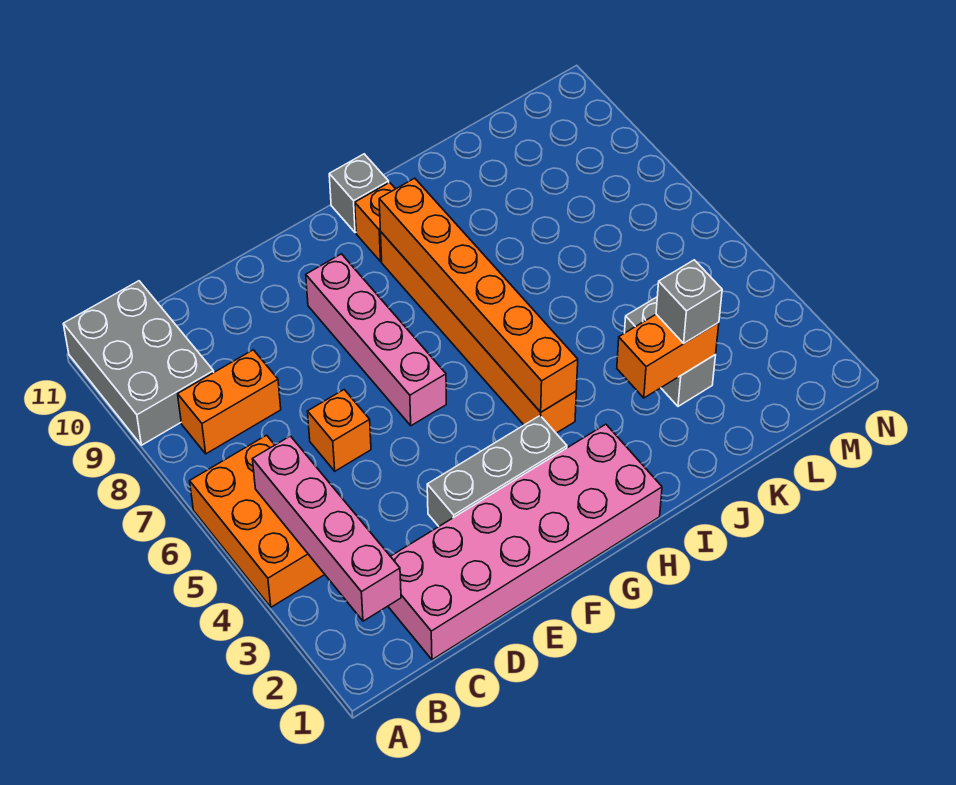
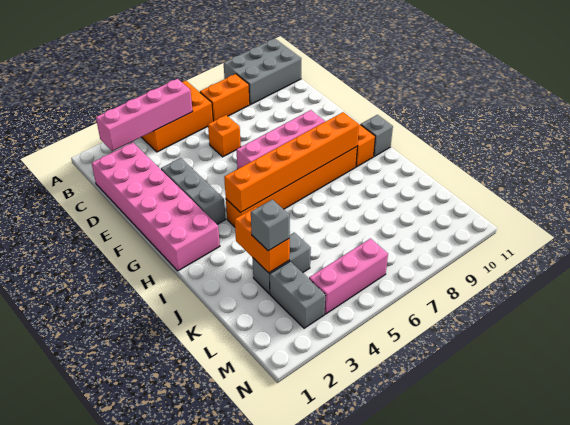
orange 1x2 brick [178,350,281,454] -> orange 1x2 brick turned to [200,74,250,121]
none -> grey 1x2 brick [270,261,326,328]
none -> pink 1x3 brick [309,239,388,314]

